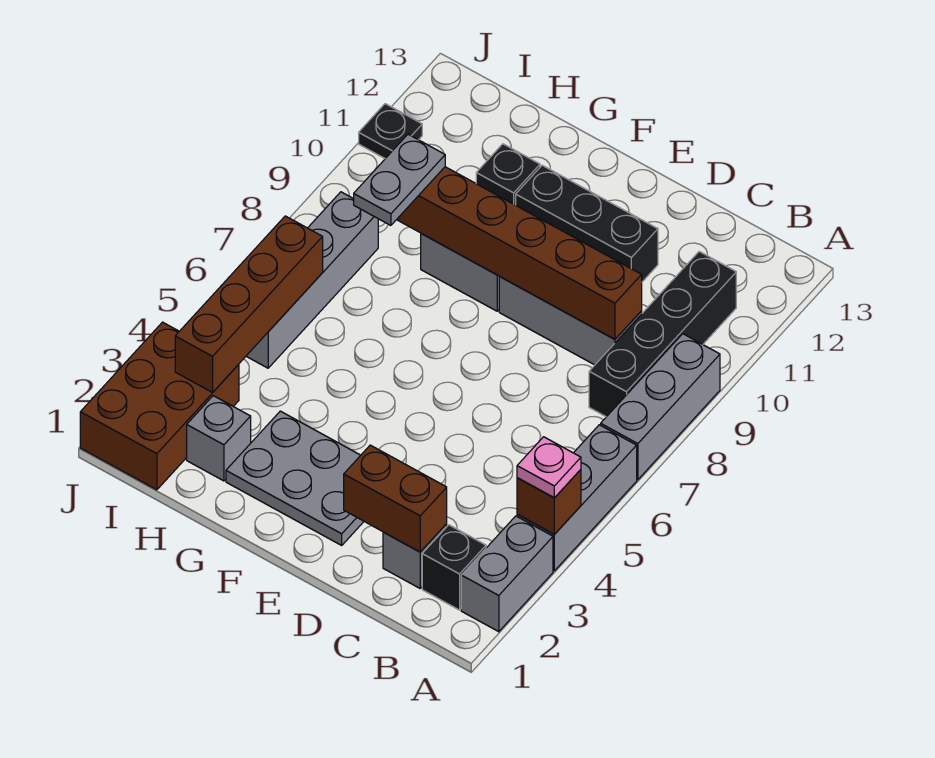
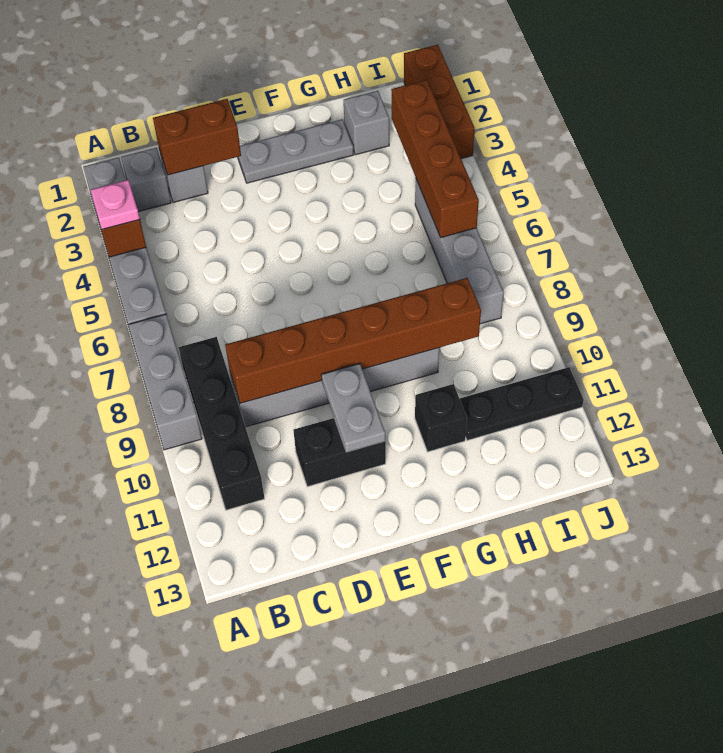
black 1x1 brick [422,525,486,610] -> grey 1x1 brick [121,148,171,212]
black 1x3 brick [516,165,658,282] -> black 1x2 brick [293,418,386,487]
grey 2x3 plate [226,411,364,545] -> grey 1x3 plate [238,119,354,183]
grey 1x2 plate [354,134,445,225] -> grey 1x2 plate moved to [321,363,385,452]
brown 2x3 brick [80,322,239,490] -> brown 1x3 brick [404,45,474,159]
black 1x1 plate [359,104,422,159] -> black 1x3 plate [460,367,584,440]

